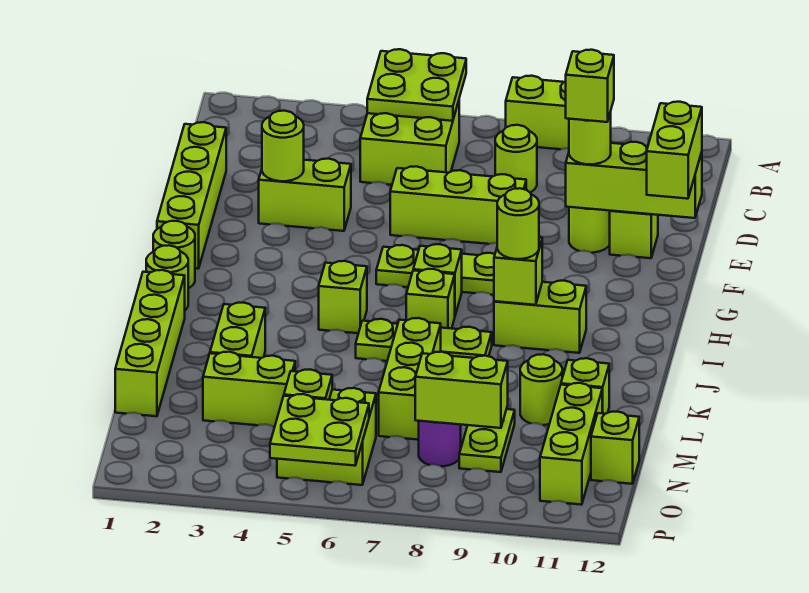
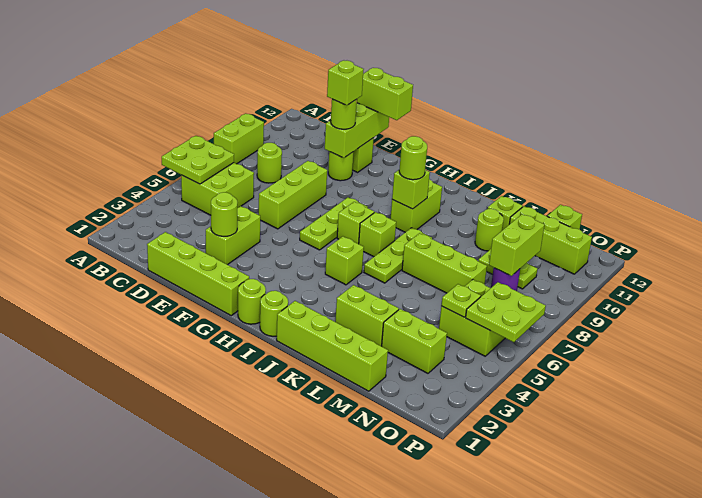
lime 1x2 brick [203,352,295,427] -> lime 1x2 brick turned to [382,309,447,373]

